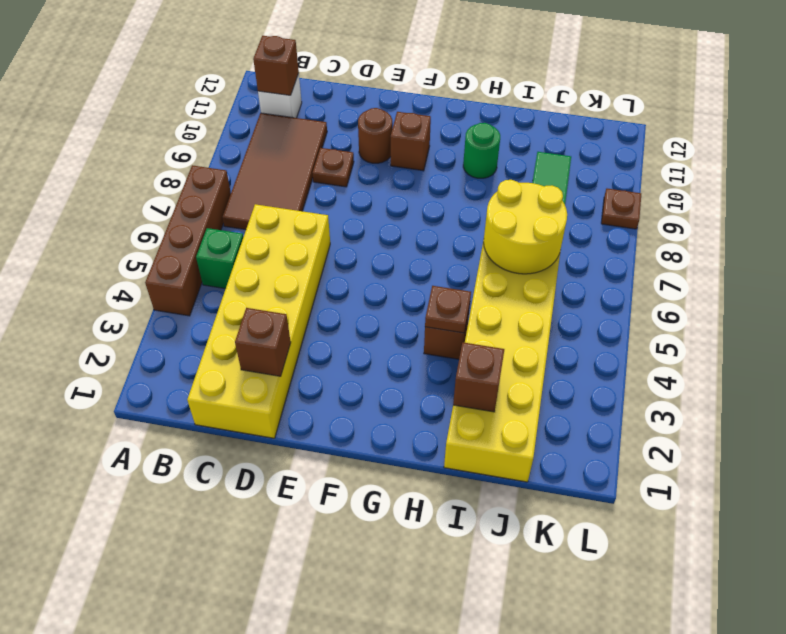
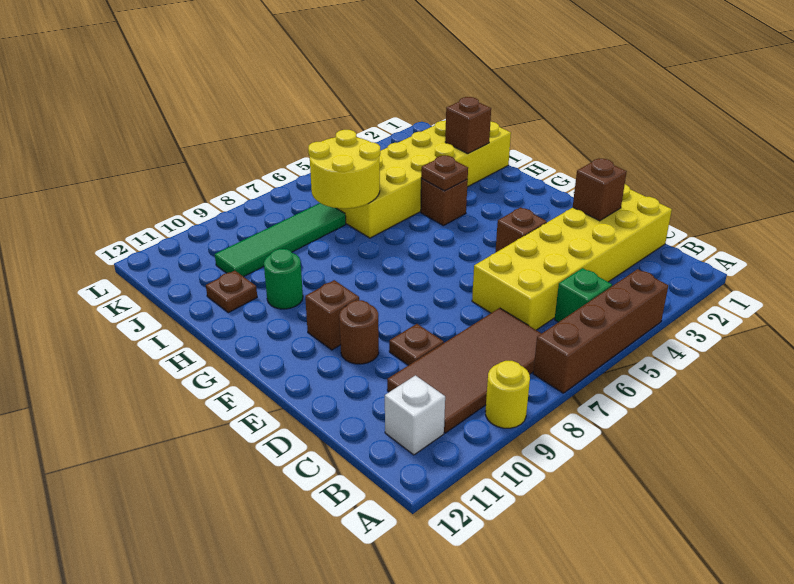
none -> yellow 1x1 round brick [485,361,530,428]
brown 1x1 brick [253,36,299,95] -> brown 1x1 brick moved to [495,207,547,253]
brown 1x1 plate [601,189,641,229] -> brown 1x1 plate moved to [206,271,257,313]

